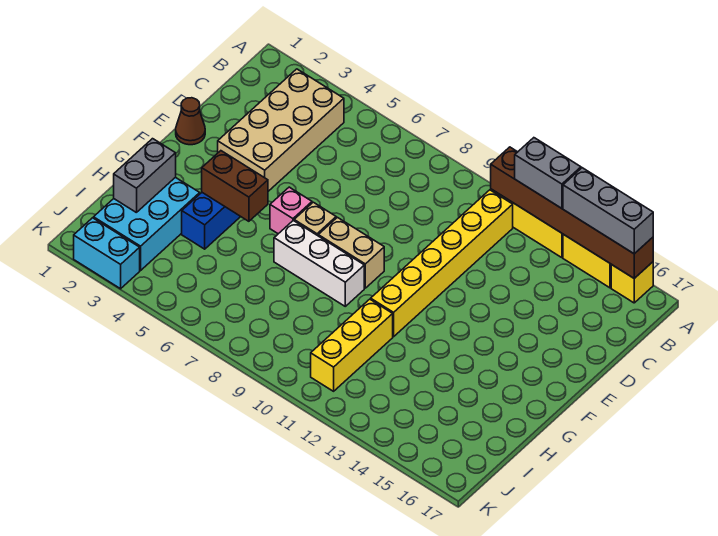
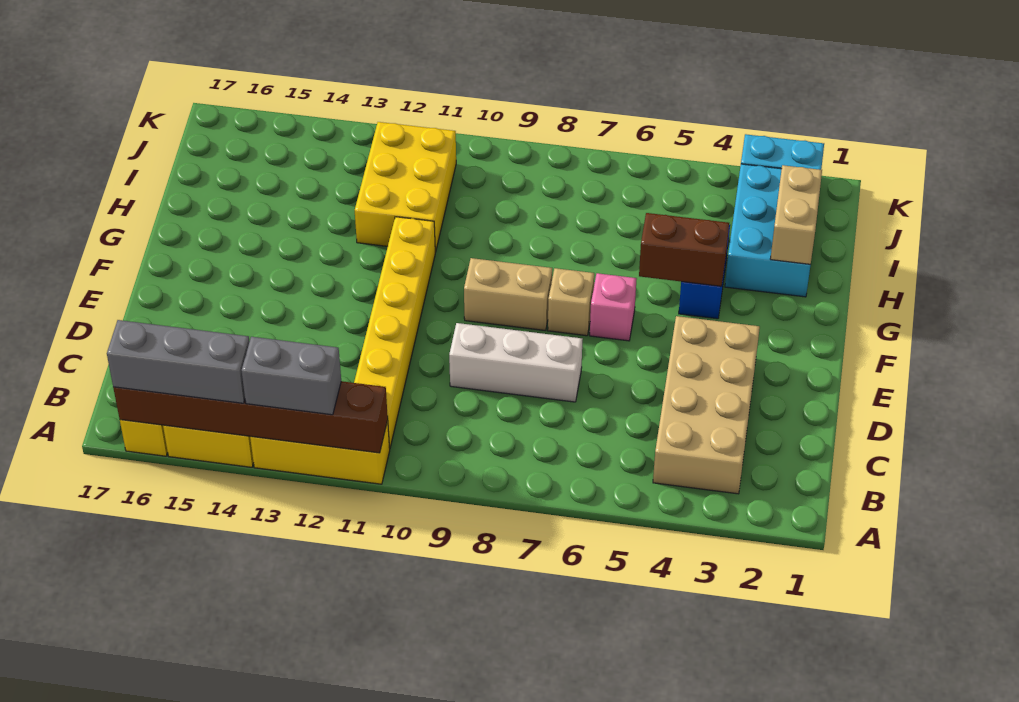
brown 1x1 cone [176,98,205,145] -> none
white 1x3 brick [274,221,364,306] -> white 1x3 brick moved to [449,323,582,402]
grey 1x2 brick [114,139,176,213] -> tan 1x2 brick [770,165,822,264]
yellow 1x3 brick [311,299,393,391] -> yellow 2x3 brick [355,122,456,252]

